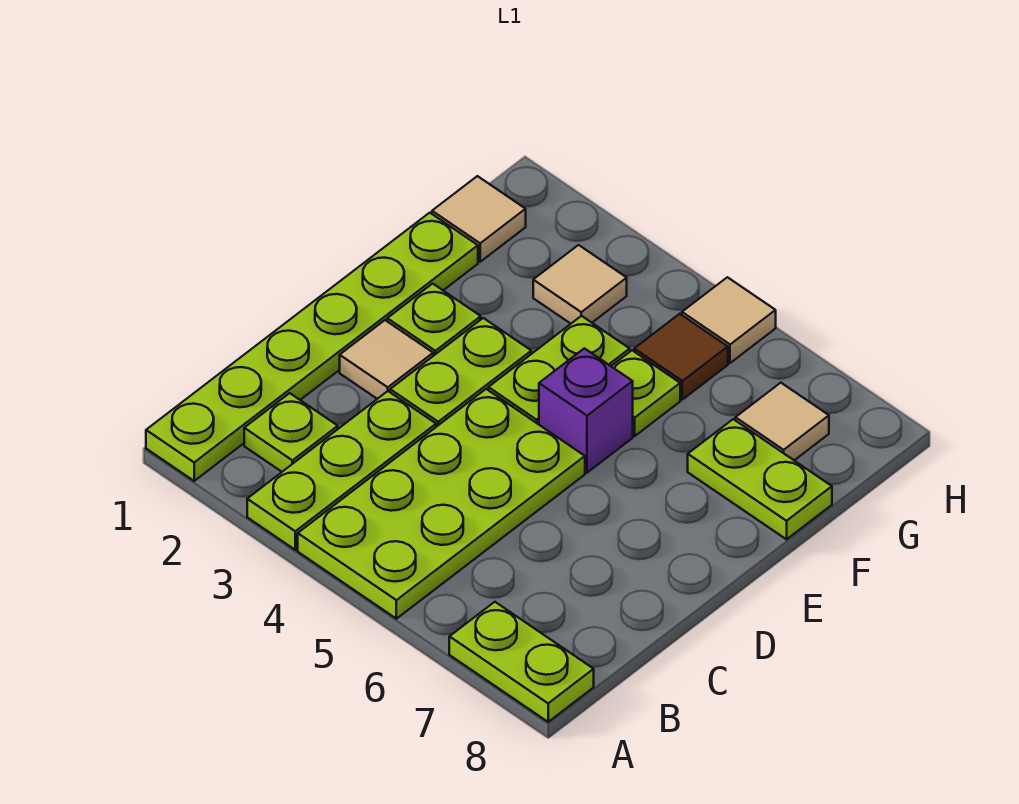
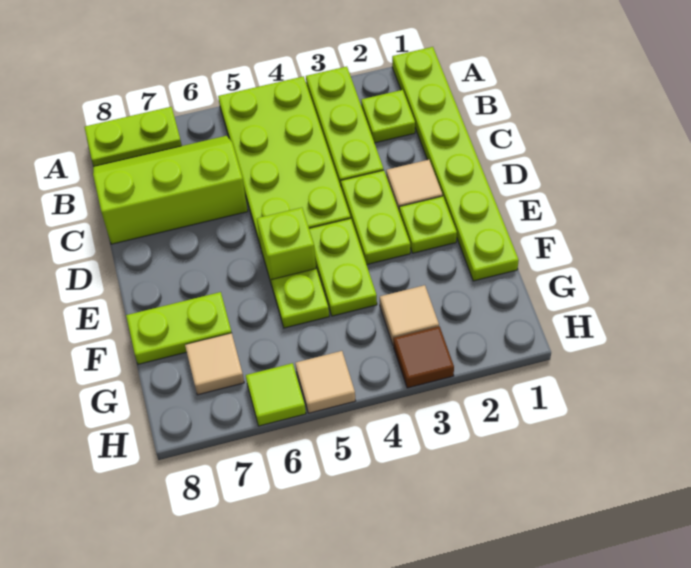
none -> lime 2x3 slope [93,136,248,244]
purple 1x1 brick [539,348,633,473] -> lime 1x1 brick [257,207,316,285]
tan 1x1 tile [432,176,526,262] -> none
brown 1x1 tile [634,314,728,400] -> brown 1x1 tile moved to [393,326,454,388]
none -> lime 1x1 tile [246,363,306,426]

